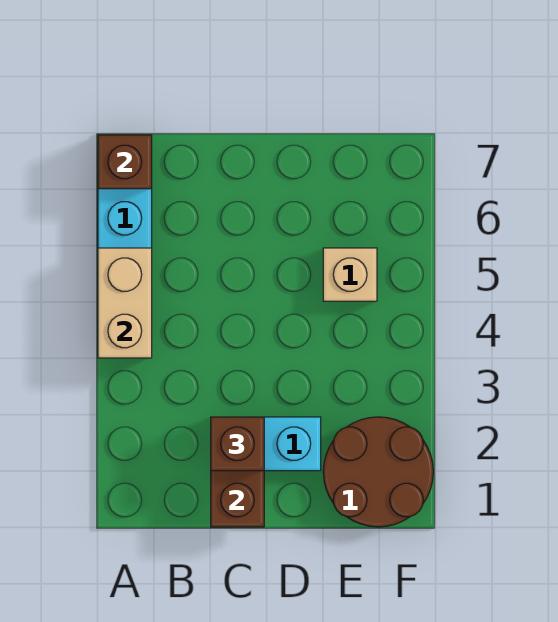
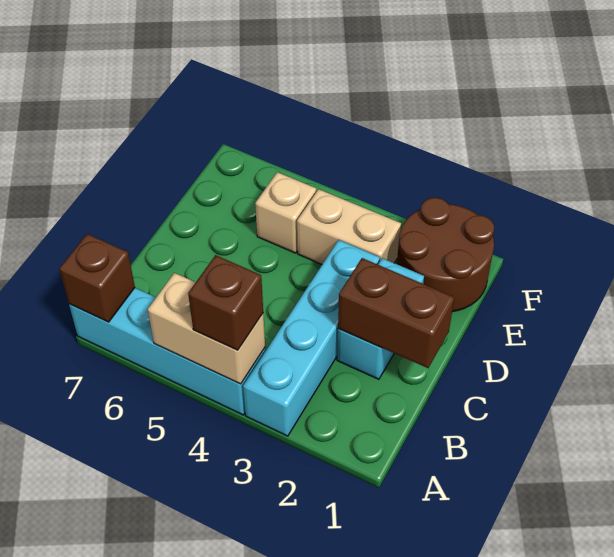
none -> cyan 1x4 brick [243,240,380,436]
brown 1x1 brick [211,417,264,471] -> brown 1x1 brick moved to [188,255,263,350]
none -> tan 1x2 brick [297,189,401,264]

